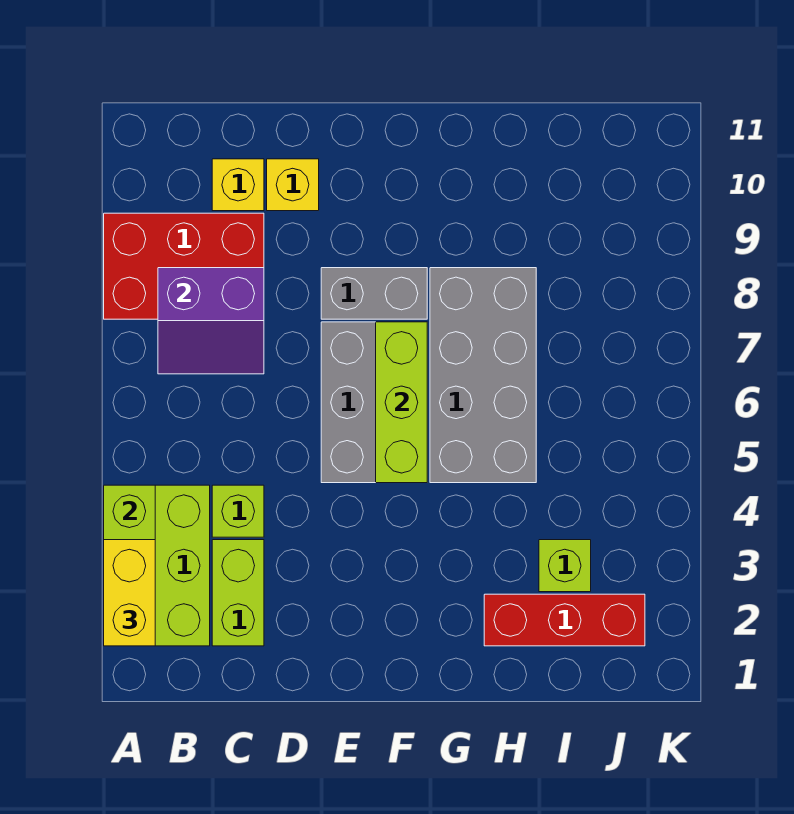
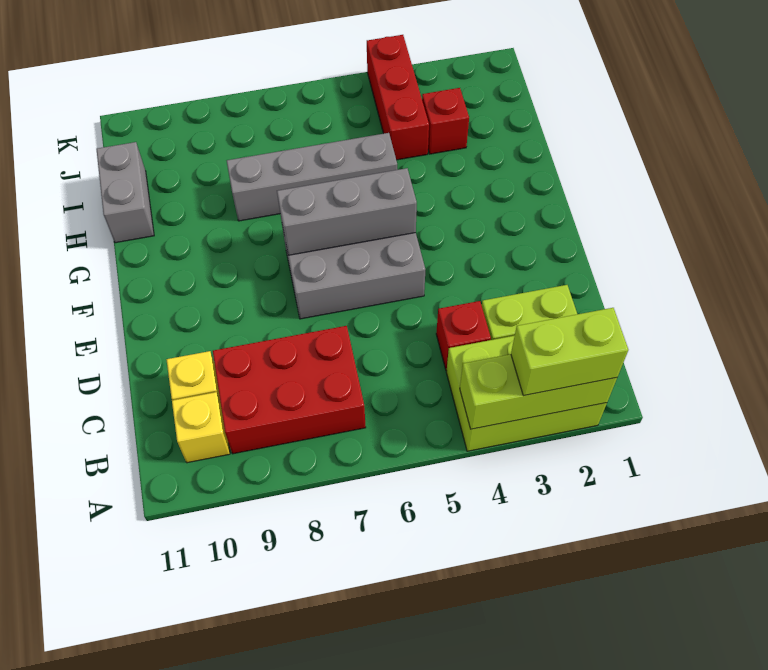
yellow 1x2 brick [104,540,155,646] -> lime 1x2 brick [511,308,628,396]
red 2x3 brick [104,213,264,319] -> red 2x3 brick turned to [213,326,366,454]
purple 2x2 slope [158,268,264,374] -> none
lime 1x1 brick [212,485,264,537] -> red 1x1 brick [436,301,491,371]
yellow 1x1 brick [267,159,319,211] -> yellow 1x1 brick moved to [172,392,230,463]
grey 1x2 brick [321,268,427,319] -> grey 1x2 brick moved to [97,142,154,243]
lime 1x3 brick [376,322,427,483] -> grey 1x3 brick [277,168,417,255]
grey 2x4 brick [430,268,536,483] -> grey 1x4 brick [227,133,397,221]
red 1x3 brick [484,594,645,646] -> red 1x3 brick moved to [367,35,429,160]
lime 1x1 brick [539,540,591,592] -> red 1x1 brick [422,88,469,154]

